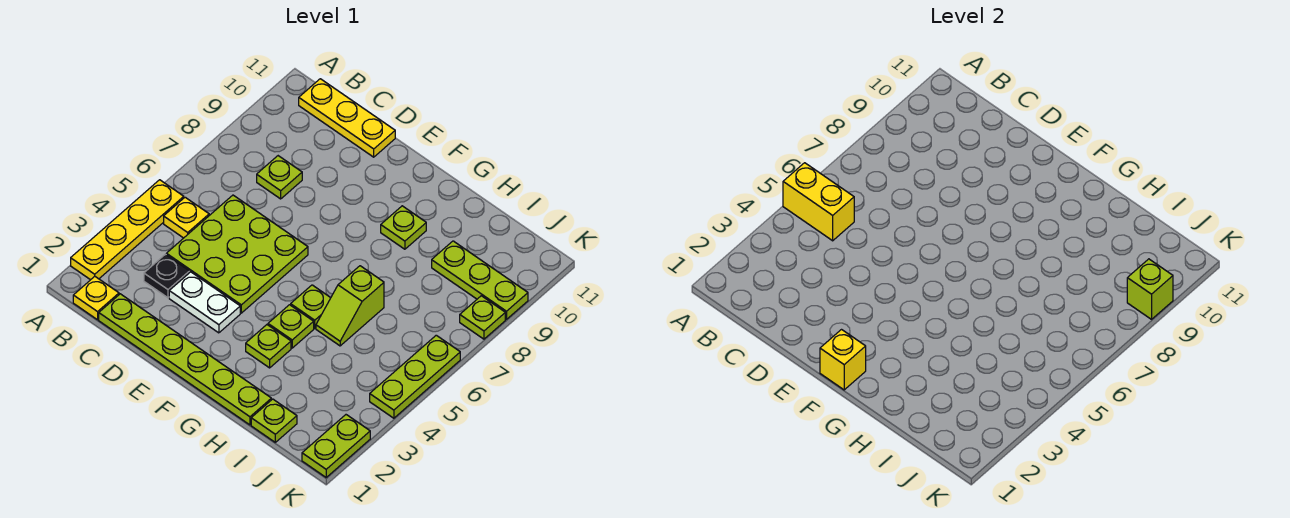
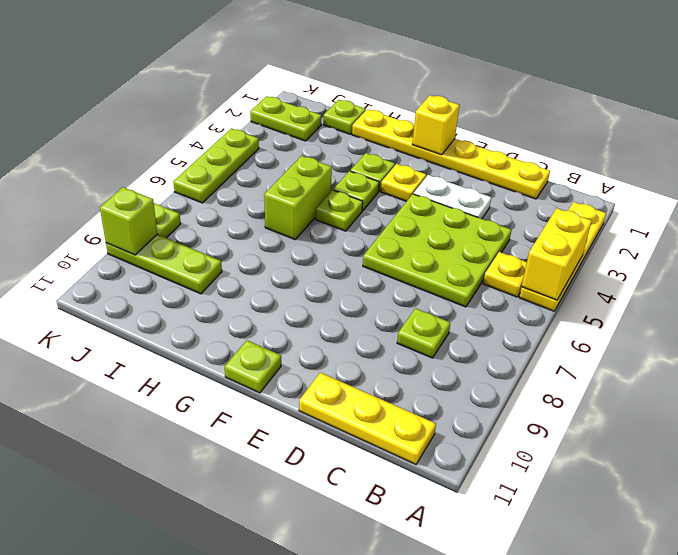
yellow 1x2 brick [783,163,854,241] -> yellow 1x2 brick turned to [522,208,592,300]
yellow 1x1 plate [73,277,119,320] -> yellow 1x1 plate moved to [381,164,426,202]
lime 1x6 plate [99,294,271,425] -> yellow 1x6 plate [352,109,550,199]
black 1x1 plate [144,254,190,298] -> none
lime 1x1 plate [381,206,426,249] -> lime 1x1 plate moved to [225,340,281,393]
lime 1x2 slope [316,266,384,346] -> lime 1x2 brick [264,156,332,239]
lime 1x2 plate [302,415,370,477] -> lime 1x2 plate turned to [250,96,321,141]

